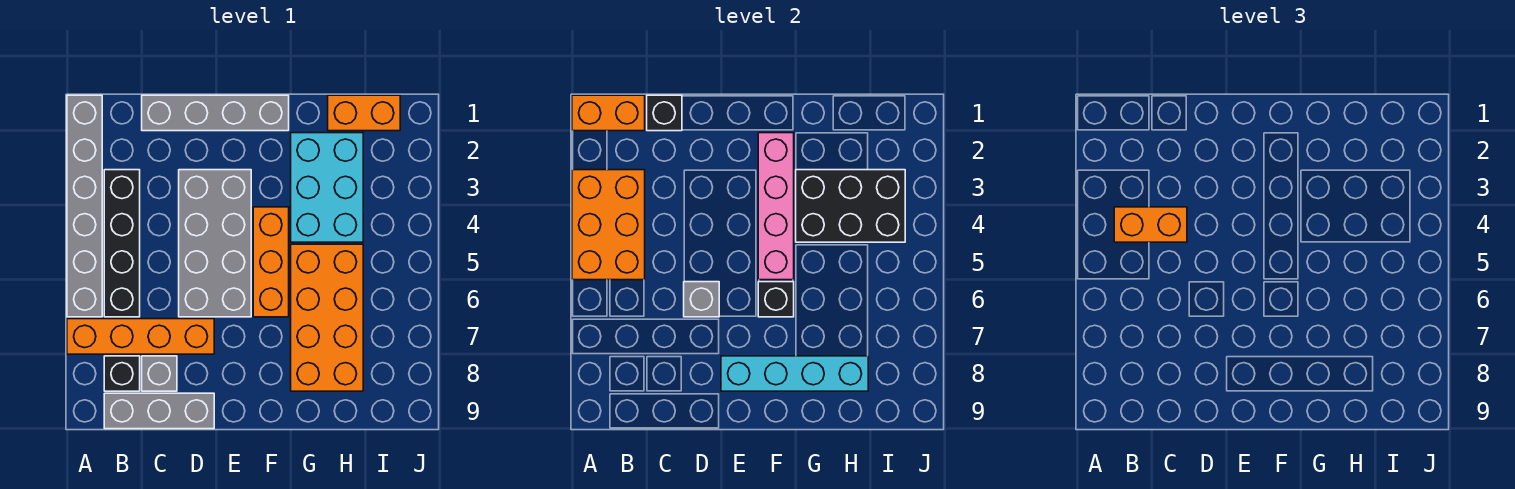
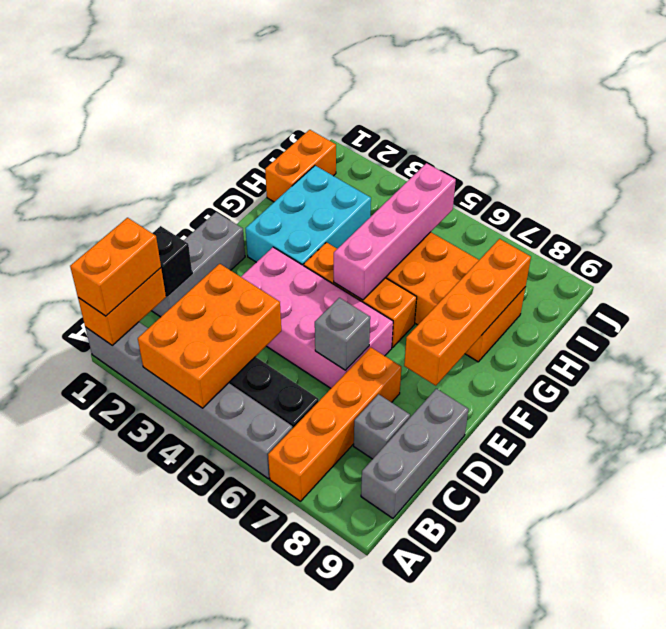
orange 2x3 brick [572,170,645,280] -> orange 2x3 brick turned to [138,264,281,408]
orange 1x2 brick [1114,207,1187,242] -> orange 1x2 brick moved to [70,218,161,316]
black 1x1 brick [104,356,140,391] -> none
grey 1x4 brick [142,95,289,131] -> grey 1x3 brick [151,212,245,317]
grey 2x4 brick [179,170,251,317] -> pink 2x4 brick [241,247,393,388]
cyan 1x4 brick [721,356,868,391] -> orange 1x4 brick [404,239,531,386]
pink 1x4 brick [758,133,794,280] -> pink 1x4 brick turned to [334,163,456,300]
black 1x1 brick [758,282,794,317] -> none
cyan 2x3 brick [291,133,363,242] -> cyan 2x3 brick turned to [245,166,371,266]
black 2x3 brick [796,170,905,242] -> none

